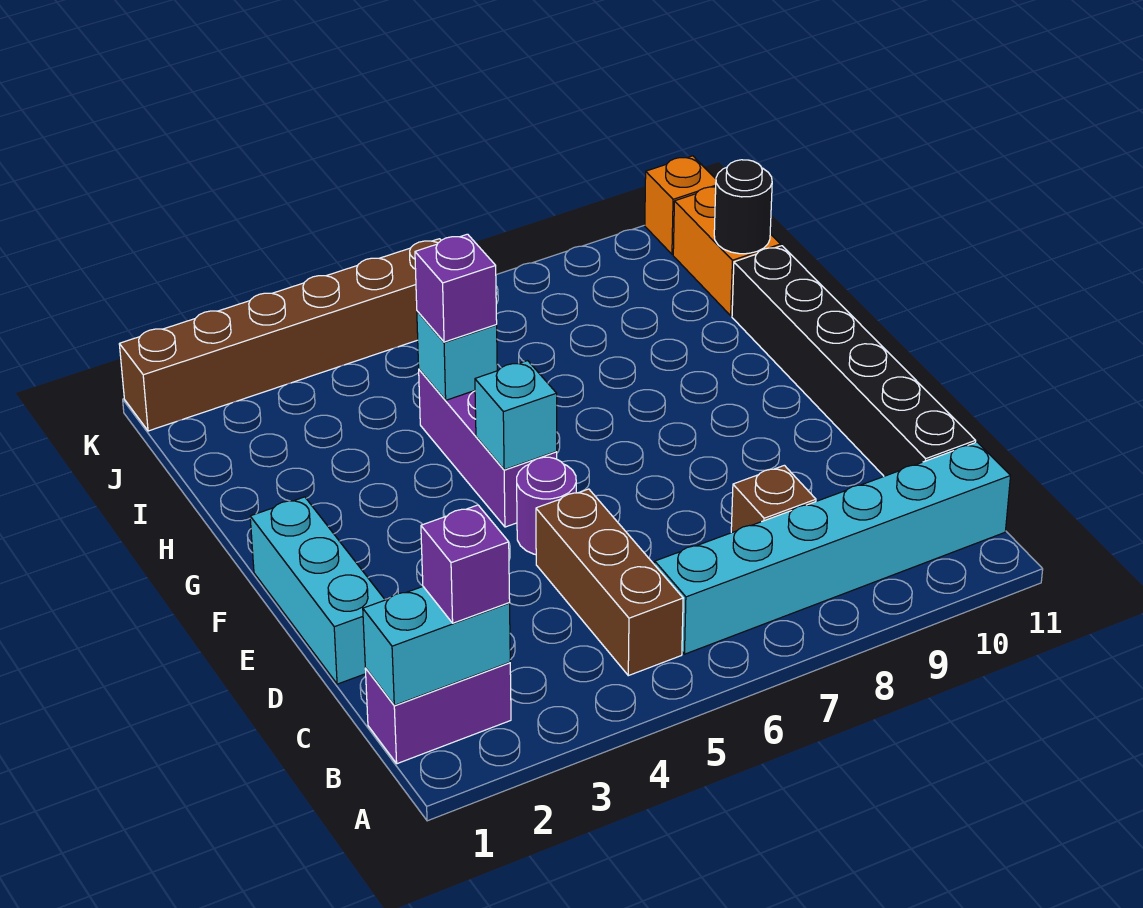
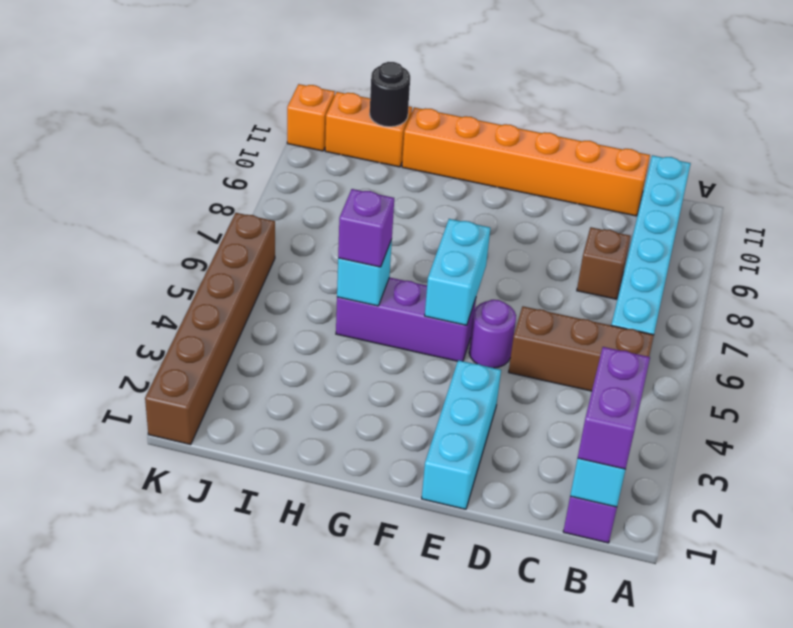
purple 1x1 brick [421,505,510,623] -> purple 1x2 brick [578,347,650,469]
black 1x6 brick [732,246,976,476] -> orange 1x6 brick [402,107,650,216]
cyan 1x3 brick [250,497,385,684] -> cyan 1x3 brick turned to [422,360,501,509]
cyan 1x1 brick [475,361,557,470] -> cyan 1x2 brick [425,219,490,325]

